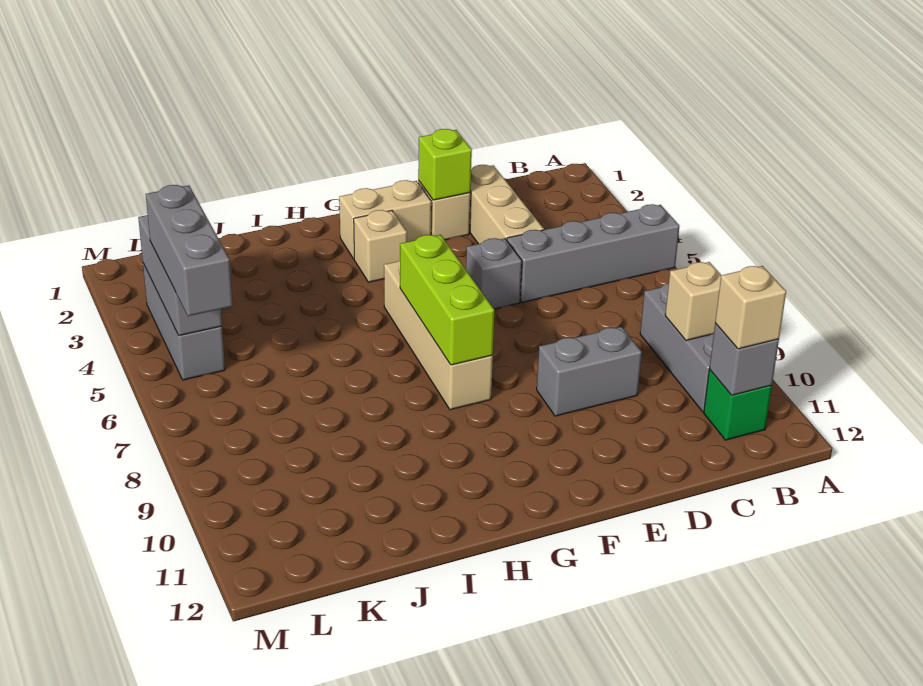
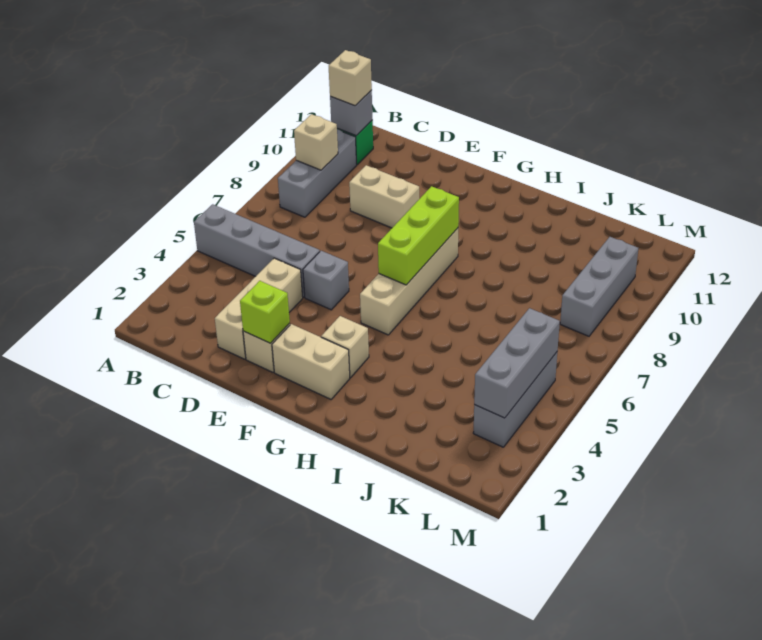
grey 1x2 brick [537,327,642,416] -> tan 1x2 brick [349,165,419,228]
grey 1x3 brick [146,185,233,316] -> grey 1x3 brick moved to [560,237,638,336]

